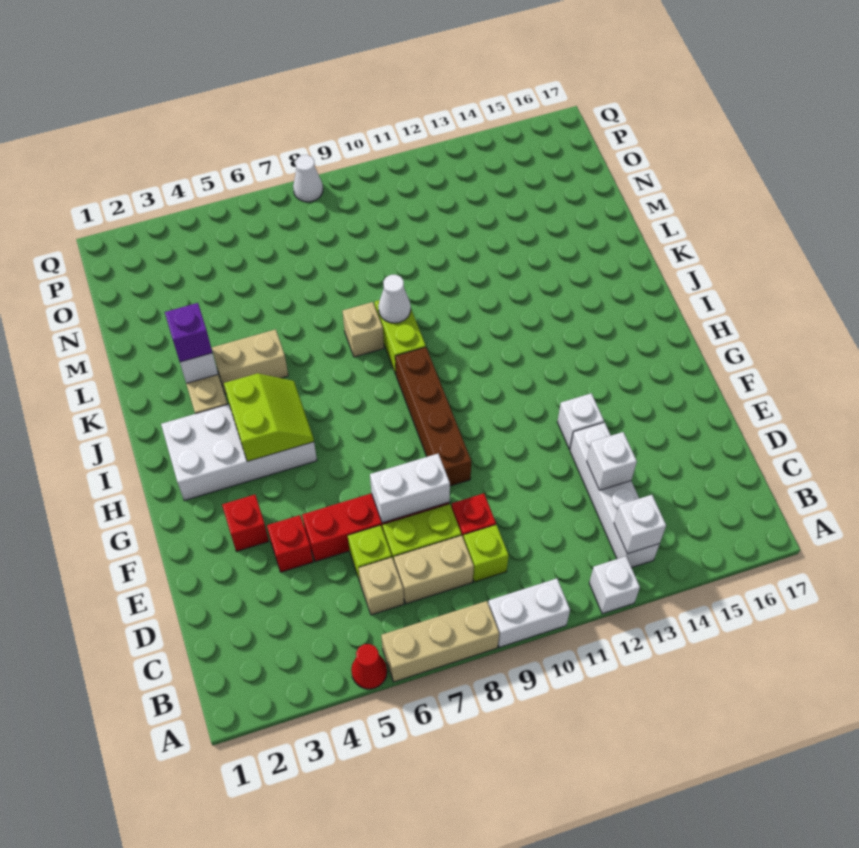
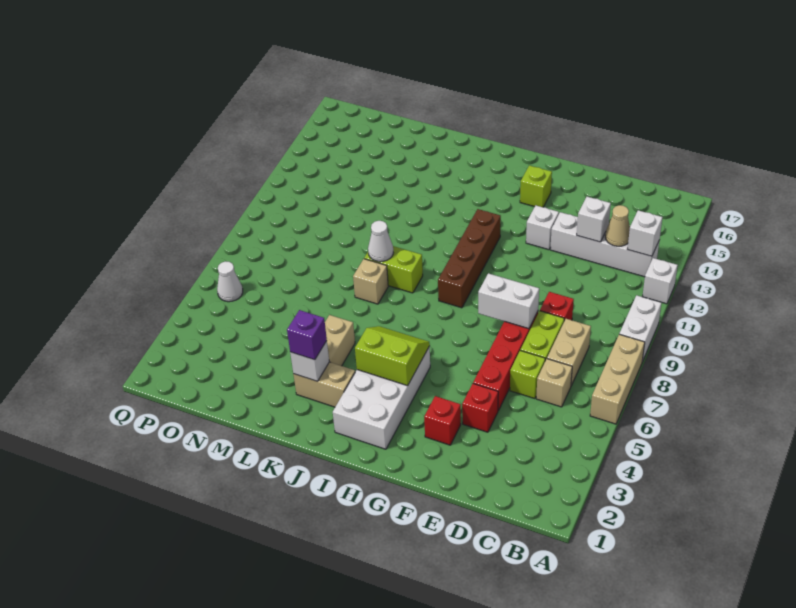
red 1x1 cone [351,644,387,689] -> none
lime 1x1 brick [464,525,509,582] -> lime 1x1 brick moved to [520,165,552,207]
none -> tan 1x1 cone [605,205,630,246]
white 1x2 brick [370,454,450,523] -> white 1x2 brick turned to [478,273,539,329]
brown 1x4 brick [395,347,471,486] -> brown 1x4 brick turned to [438,209,501,308]
white 1x1 cone [293,155,323,202] -> white 1x1 cone moved to [217,261,243,302]

